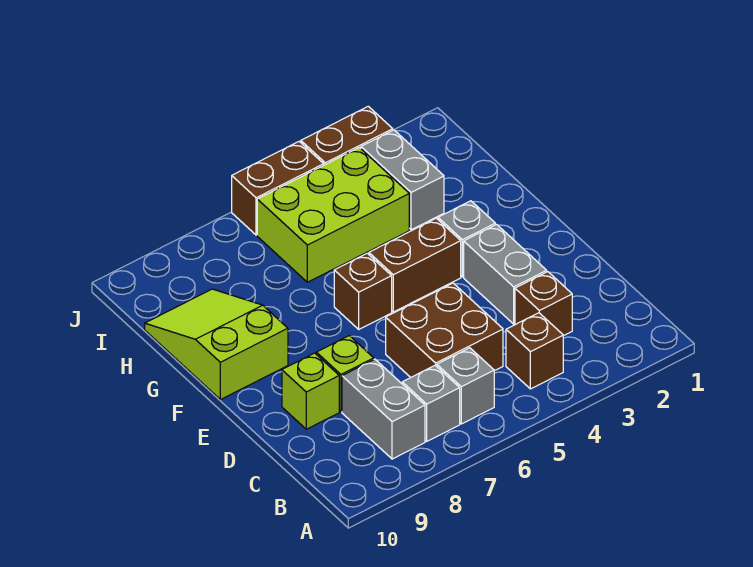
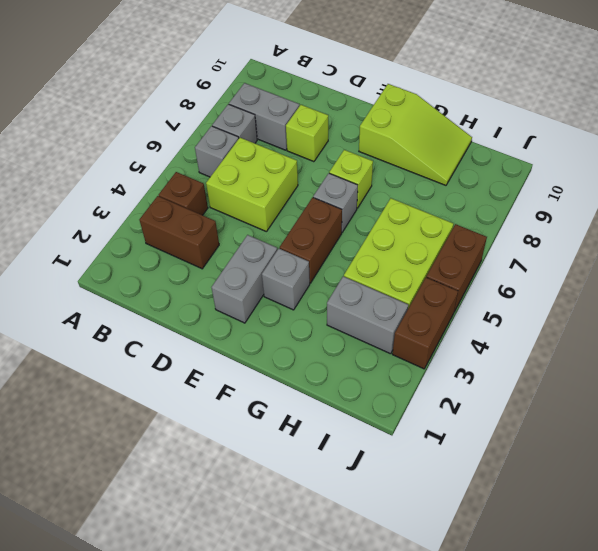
brown 1x1 brick [515,272,572,336] -> brown 1x2 brick [140,196,219,269]
brown 2x2 brick [386,283,503,377] -> lime 2x2 brick [206,138,298,232]
grey 1x2 brick [464,224,547,324] -> grey 1x2 brick turned to [211,235,277,323]
lime 1x1 brick [282,353,339,429] -> lime 1x1 brick moved to [329,150,373,208]
brown 1x1 brick [334,253,392,329] -> grey 1x1 brick [313,173,358,232]

